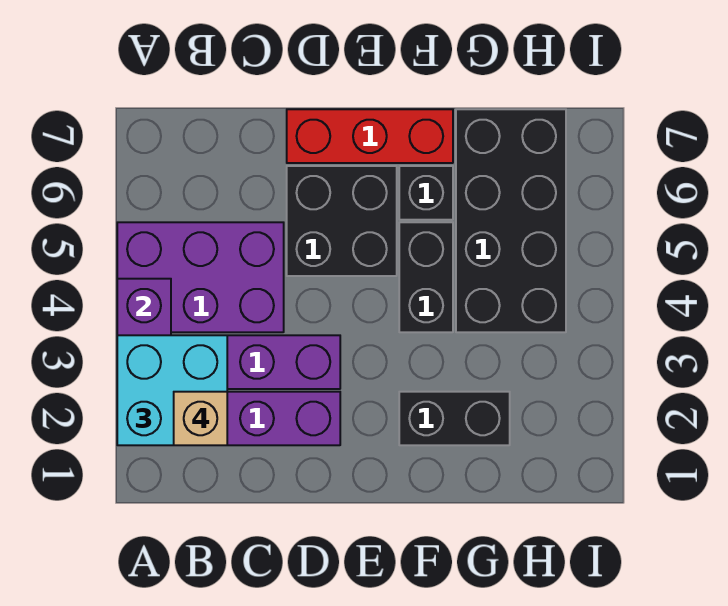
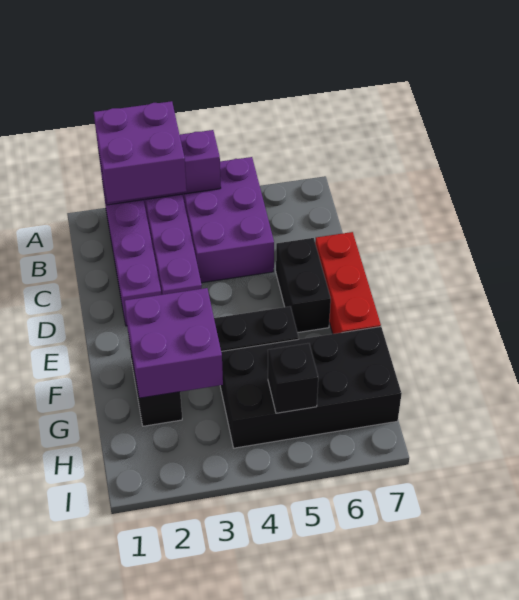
cyan 2x2 brick [117,335,227,445] -> purple 2x2 brick [94,101,187,203]
tan 1x1 brick [174,392,227,445] -> none
black 2x2 brick [287,166,397,276] -> black 1x2 brick [276,238,331,333]
none -> purple 2x2 brick [124,288,223,398]
black 1x1 brick [399,166,453,220] -> black 1x1 brick moved to [268,343,318,413]

